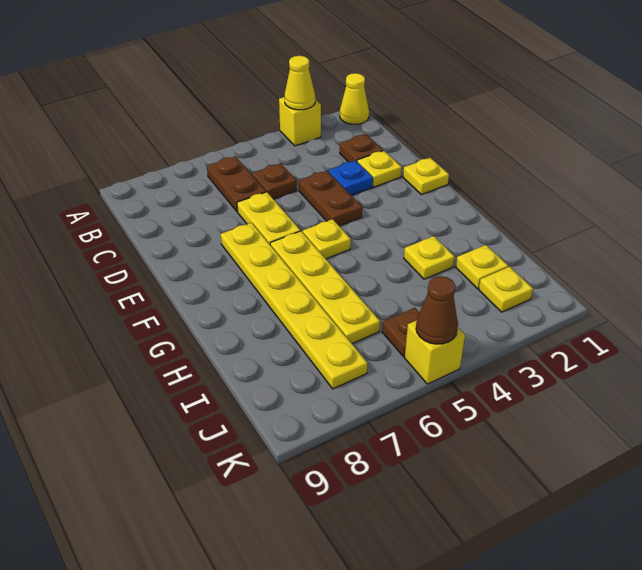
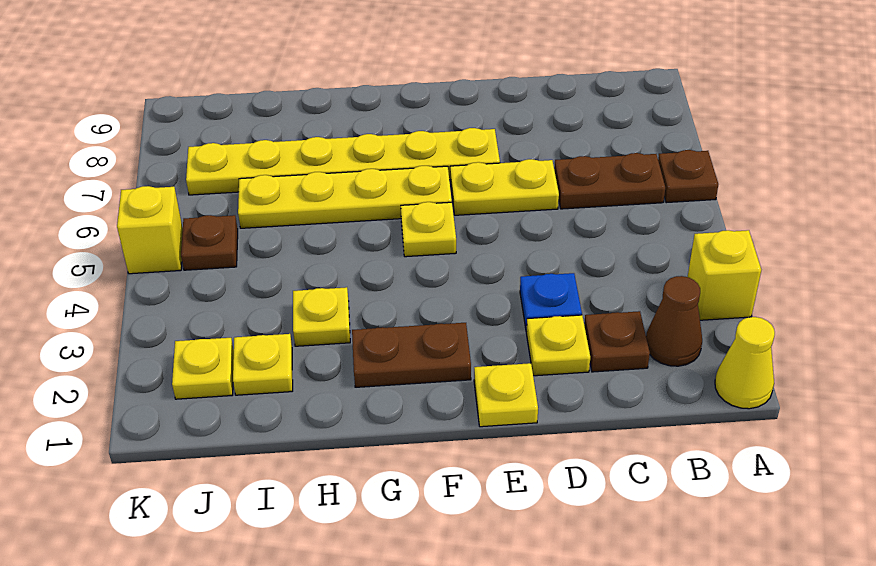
yellow 1x1 cone [284,56,315,110] -> none
brown 1x1 plate [252,163,297,199] -> brown 1x1 plate moved to [658,150,718,203]
brown 1x2 plate [299,171,362,226] -> brown 1x2 plate moved to [352,323,471,387]
brown 1x1 cone [416,276,458,344] -> brown 1x1 cone moved to [646,276,702,366]

